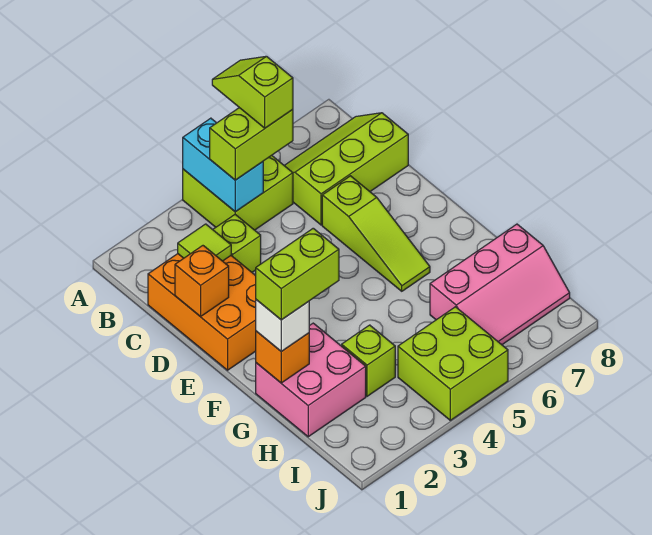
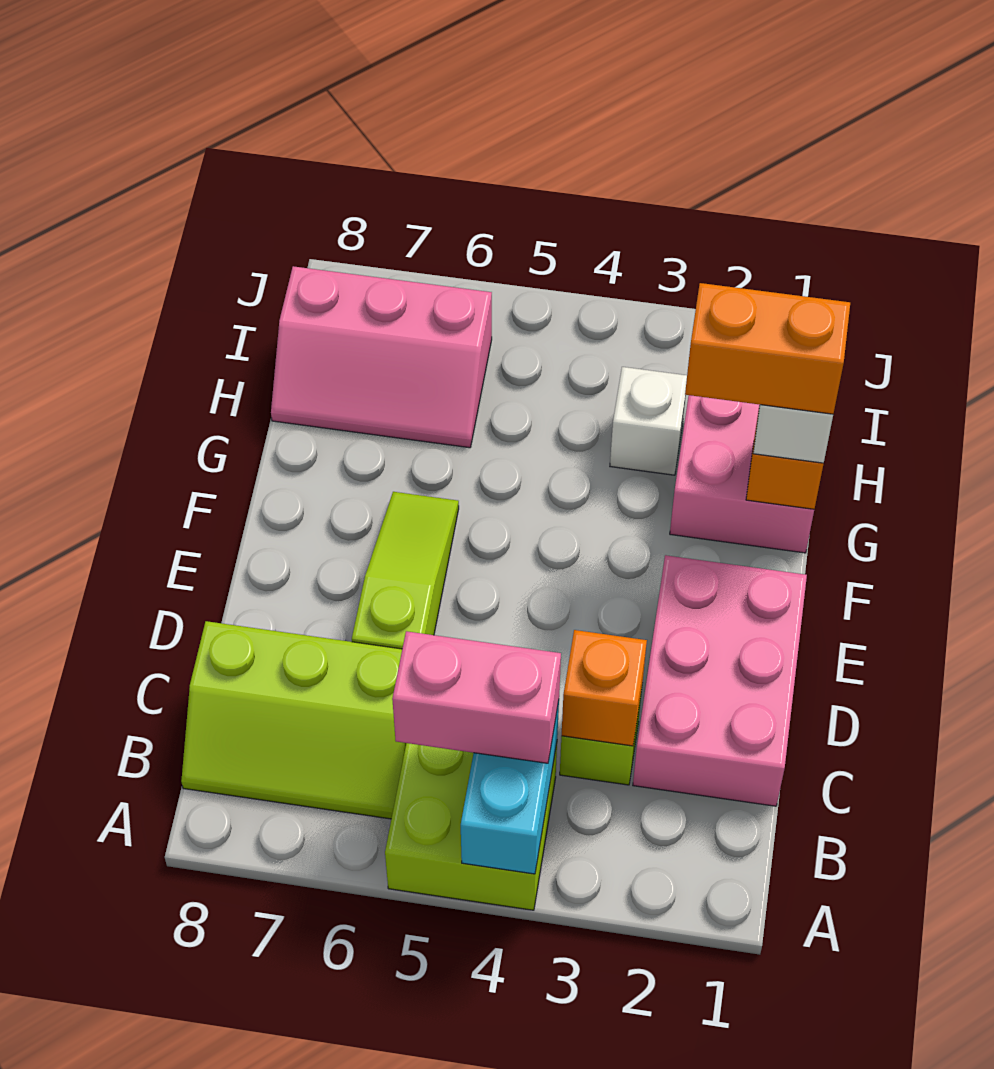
lime 1x2 slope [212,56,293,128] -> none
lime 1x2 brick [210,108,293,180] -> pink 1x2 brick [392,631,561,763]
orange 2x3 brick [148,254,256,370] -> pink 2x3 brick [633,555,807,806]
lime 1x1 tile [178,224,231,261] -> none
orange 1x1 brick [175,246,229,317] -> orange 1x1 brick moved to [562,630,647,746]
lime 1x2 brick [256,228,339,320] -> orange 1x2 brick [685,283,850,414]
lime 1x1 brick [342,325,395,396] -> white 1x1 brick [610,367,687,475]
pink 2x3 slope [430,224,570,345] -> pink 2x3 slope turned to [271,266,492,448]
lime 2x2 brick [398,307,508,420] -> none

